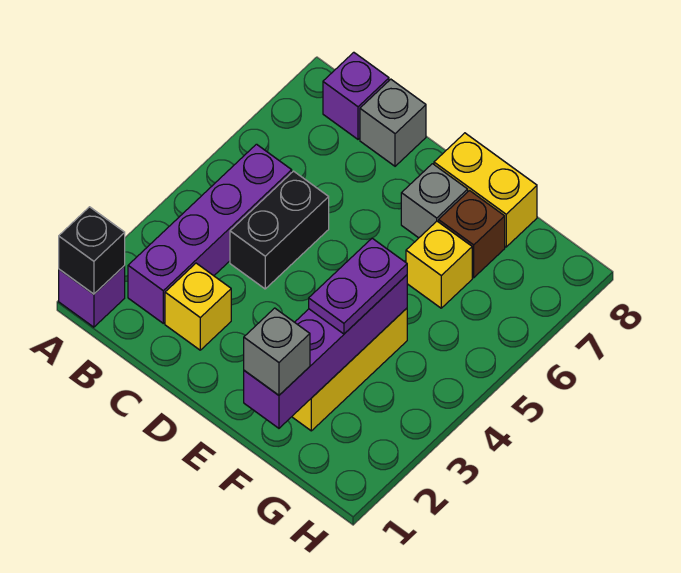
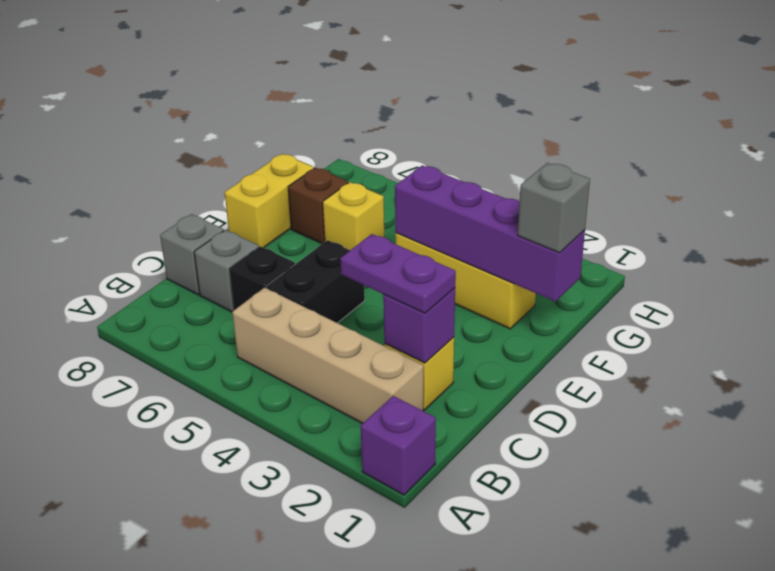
black 1x1 brick [59,207,125,294] -> black 1x1 brick moved to [230,246,295,310]
purple 1x4 brick [128,144,292,323] -> tan 1x4 brick [232,288,423,423]
purple 1x1 brick [323,52,389,139] -> purple 1x1 brick moved to [383,288,455,363]
black 1x2 brick [230,171,329,289] -> black 1x2 brick turned to [266,240,365,323]
grey 1x1 brick [401,164,468,238] -> grey 1x1 brick moved to [194,230,259,312]
purple 1x2 plate [309,238,407,334] -> purple 1x2 plate moved to [340,234,456,313]

